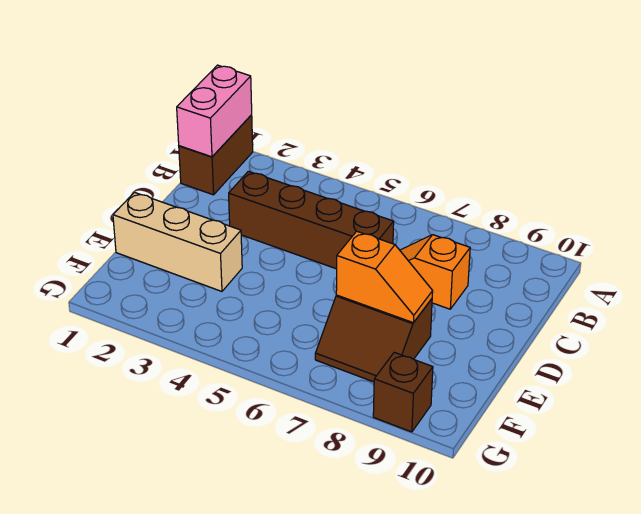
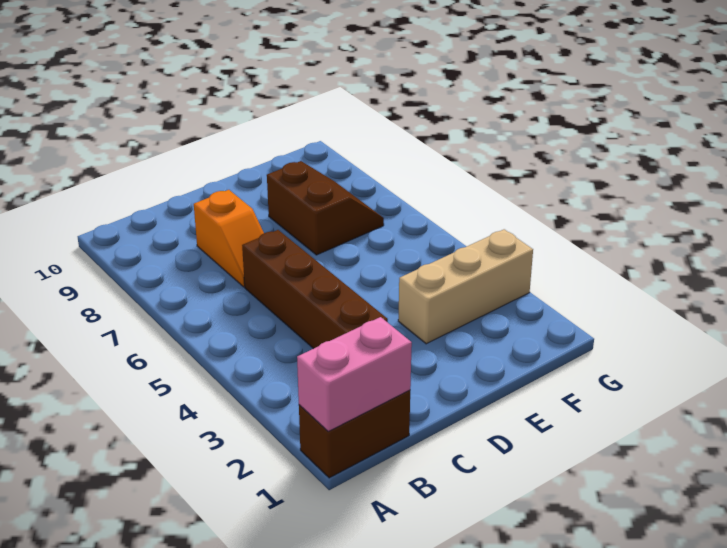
tan 1x3 brick [113,192,242,291] -> tan 1x3 brick turned to [398,229,533,344]
orange 1x2 slope [336,231,433,323] -> none
brown 1x1 brick [373,352,433,432] -> none

